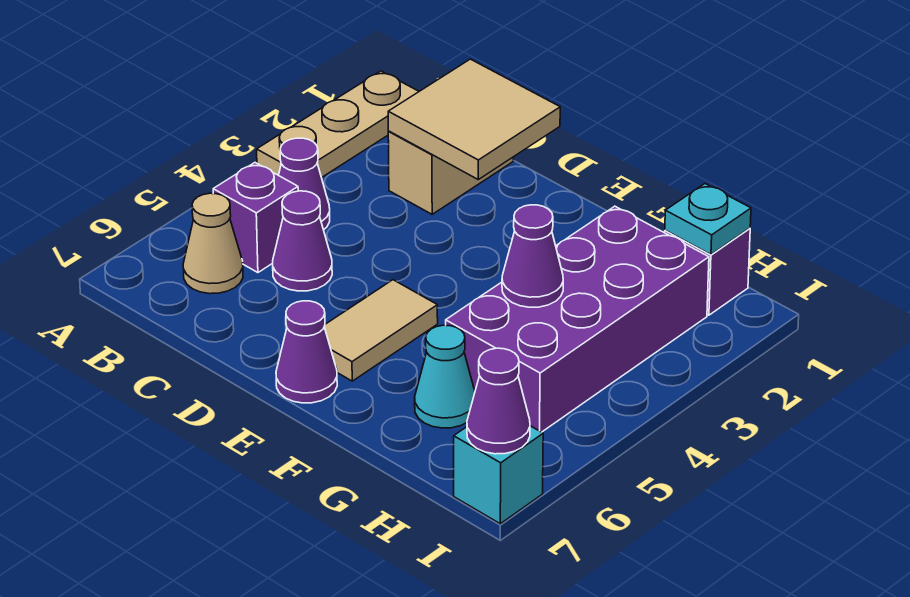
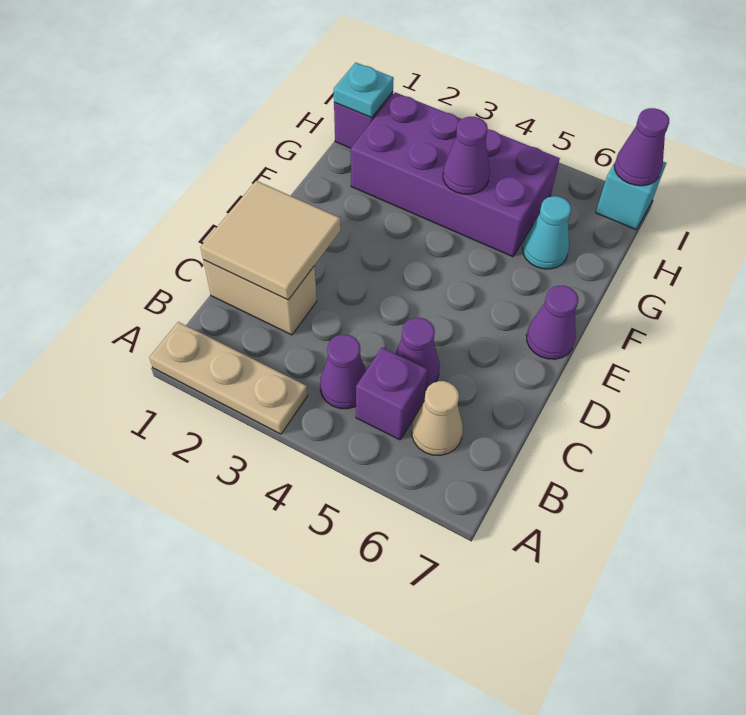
tan 1x2 tile [324,280,438,381] -> none

